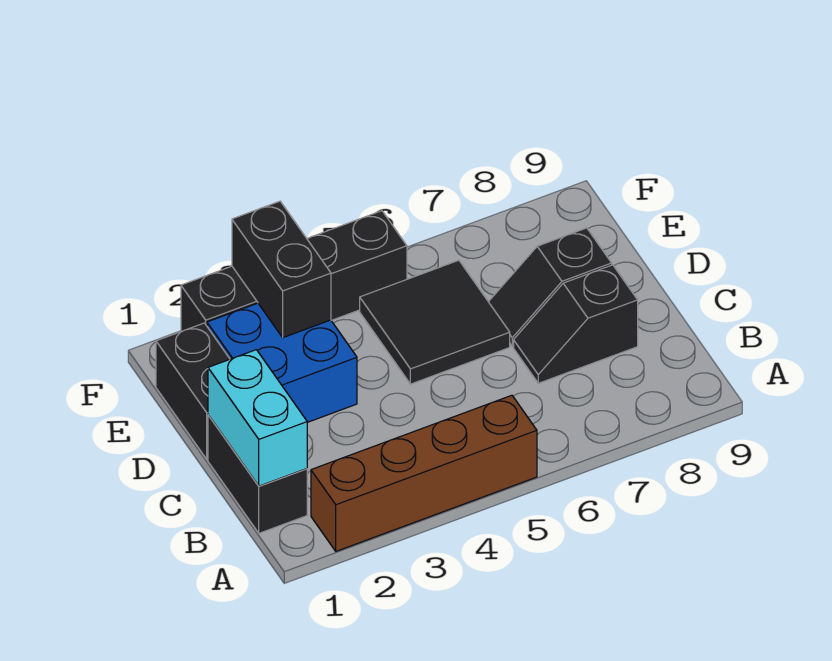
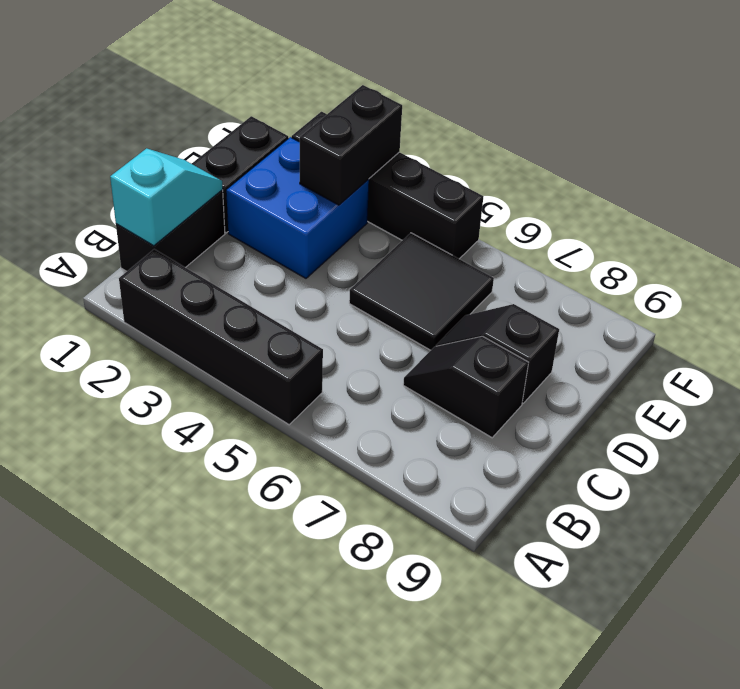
brown 1x4 brick [311,395,537,551] -> black 1x4 brick [119,249,323,425]
cyan 1x2 brick [208,350,307,486] -> cyan 1x2 slope [110,148,223,246]

